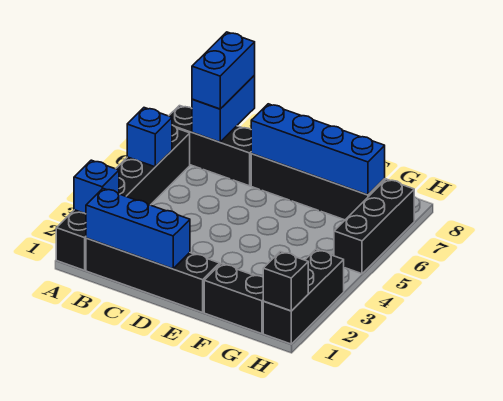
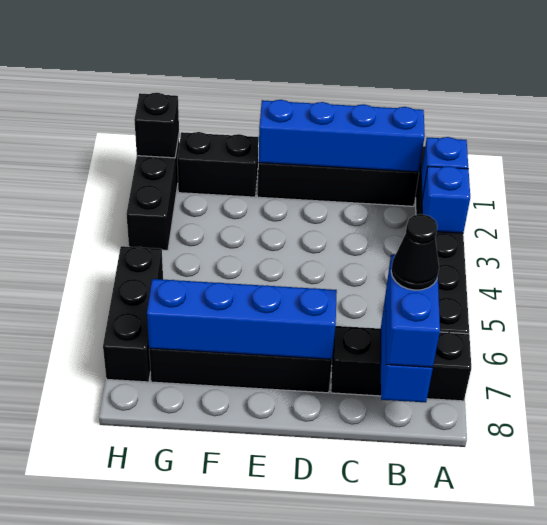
blue 1x1 brick [127,108,172,167] -> blue 1x1 brick moved to [422,166,470,233]
blue 1x3 brick [86,188,190,269] -> blue 1x4 brick [258,100,425,172]
none -> black 1x1 cone [391,214,439,290]

